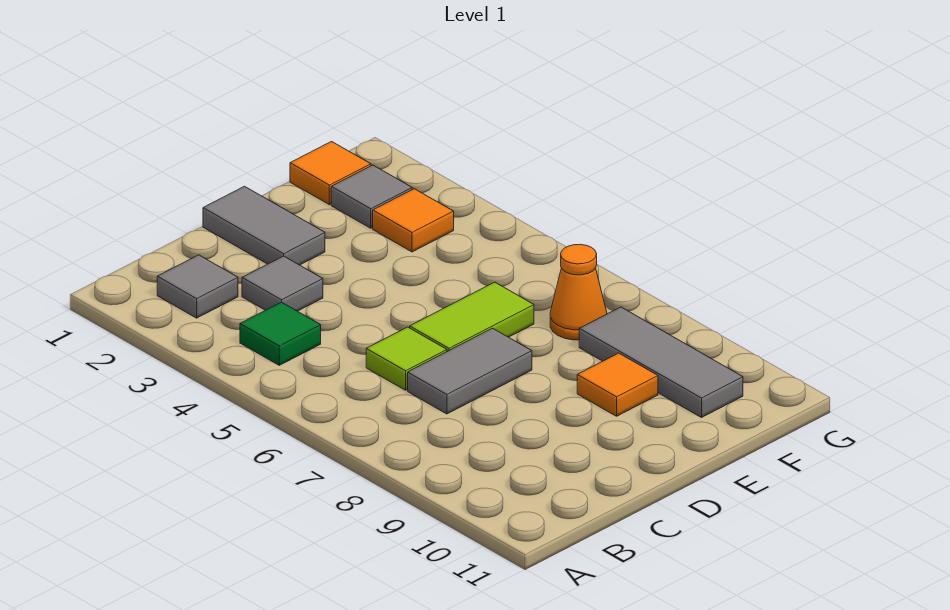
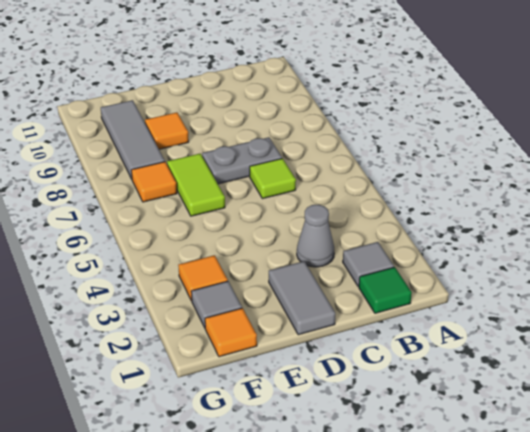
green 1x1 tile [240,302,321,365] -> green 1x1 tile moved to [359,267,412,313]
grey 1x1 tile [242,256,323,311] -> grey 1x1 cone [297,205,334,267]
grey 1x2 tile [408,328,532,414] -> grey 1x2 plate [202,137,282,184]
lime 1x2 tile [410,282,534,351] -> lime 1x2 tile turned to [167,154,225,216]
orange 1x1 cone [550,244,607,340] -> orange 1x1 tile [131,162,177,202]

